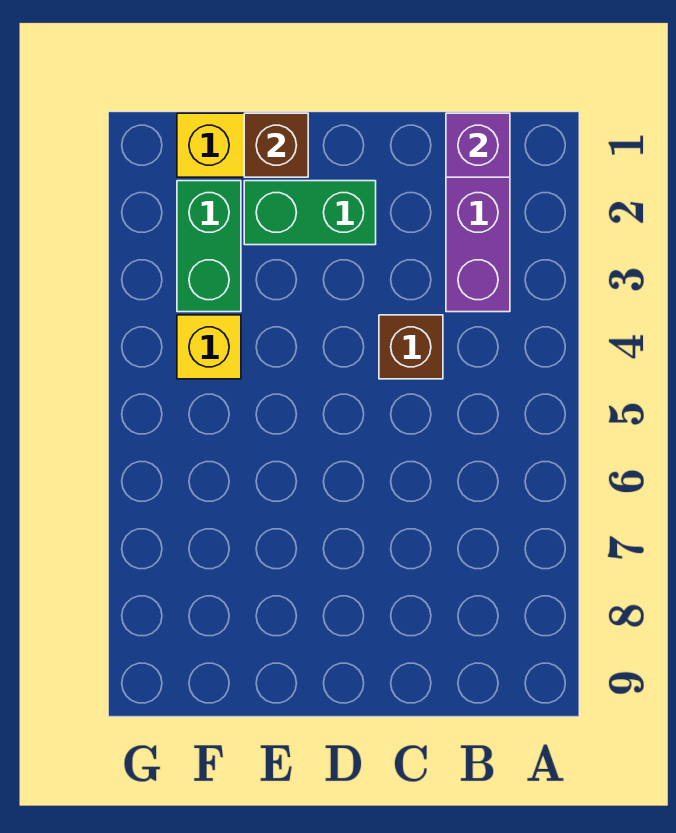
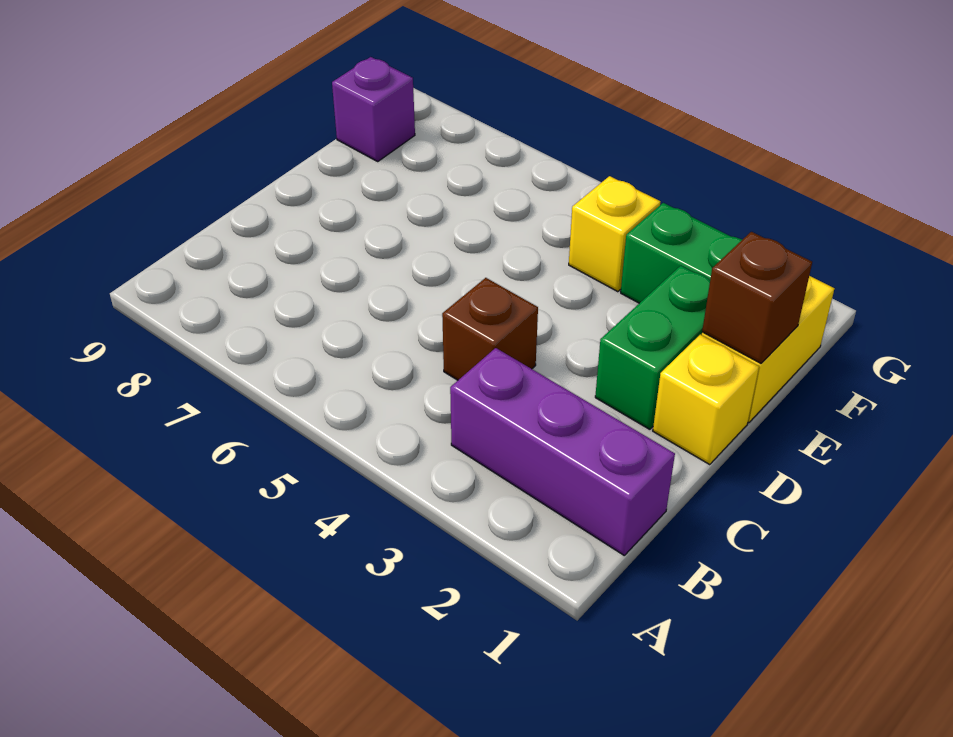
purple 1x1 brick [446,113,510,177] -> purple 1x1 brick moved to [332,57,415,161]
none -> yellow 1x1 brick [653,335,759,465]

